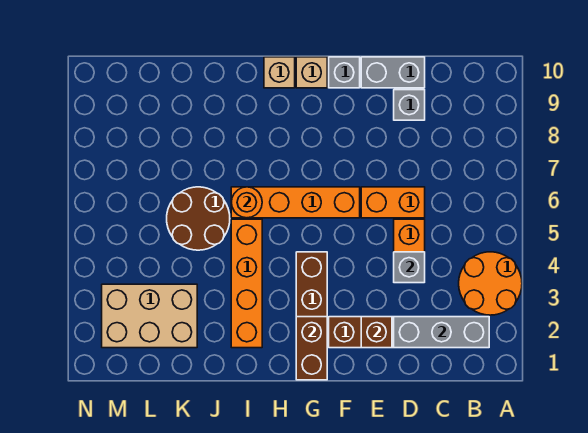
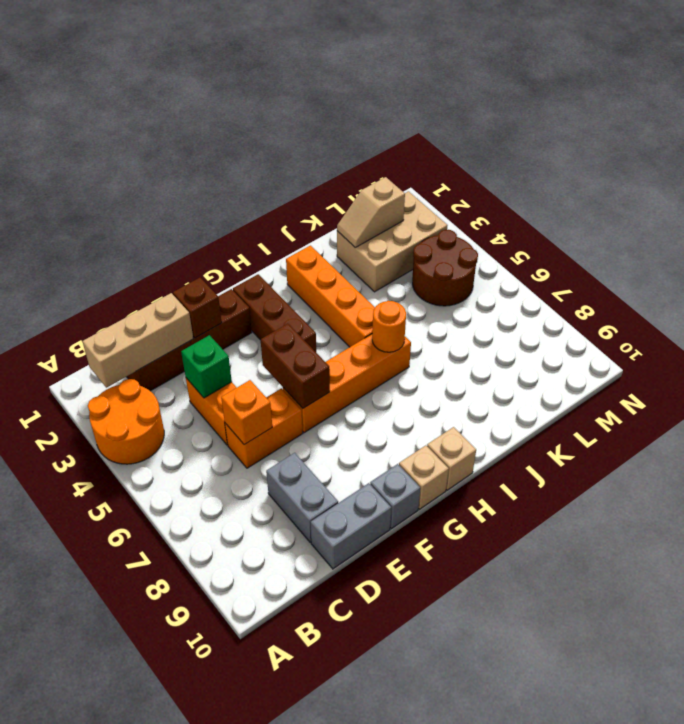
grey 1x3 brick [394,317,489,348] -> tan 1x3 brick [82,293,193,388]
grey 1x1 brick [394,252,425,283] -> green 1x1 brick [181,335,232,398]
none -> orange 1x1 brick [221,380,272,445]
grey 1x1 brick [394,90,425,120] -> grey 1x2 brick [266,453,338,543]
brown 1x2 brick [296,317,327,380] -> brown 1x2 brick moved to [261,324,330,408]
brown 2x2 round brick [167,187,230,250] -> brown 2x2 round brick moved to [412,230,478,306]
none -> tan 1x2 slope [337,177,405,248]

